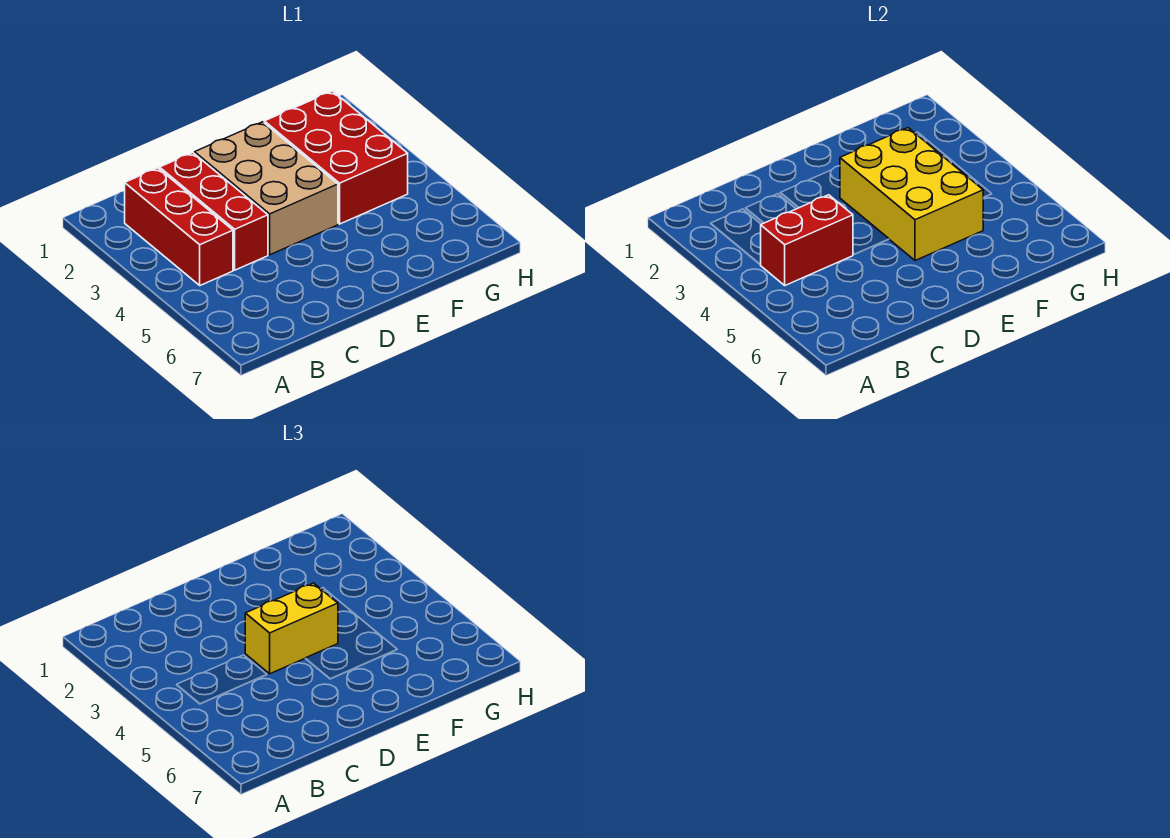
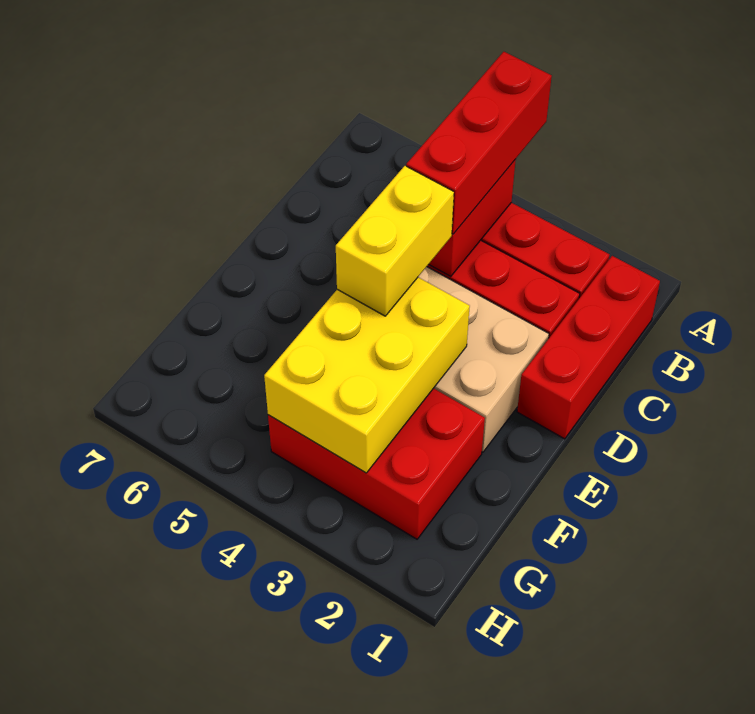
none -> red 1x3 brick [406,52,552,234]
none -> red 1x3 brick [517,256,660,439]
yellow 2x3 brick [840,128,984,261] -> yellow 2x3 brick turned to [264,277,470,473]

